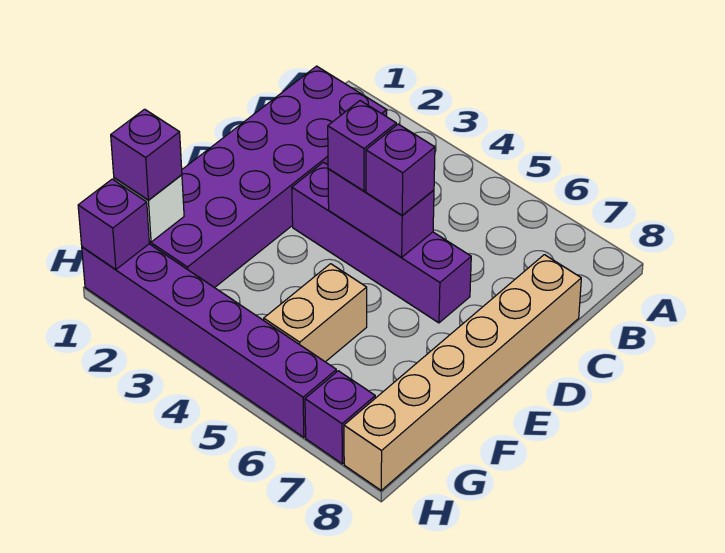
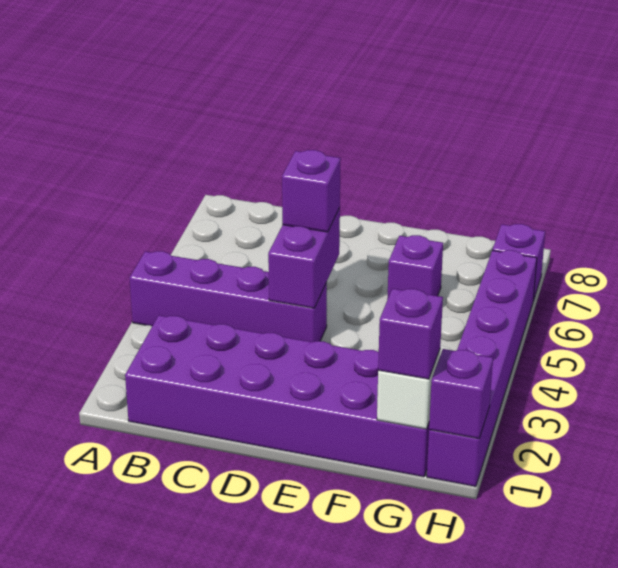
tan 1x6 brick [344,255,581,490] -> none
purple 1x4 brick [292,162,471,323] -> purple 1x4 brick turned to [129,251,327,342]
purple 1x1 brick [328,101,396,191] -> purple 1x1 brick moved to [387,235,443,300]
tan 1x2 brick [264,264,367,362] -> none

